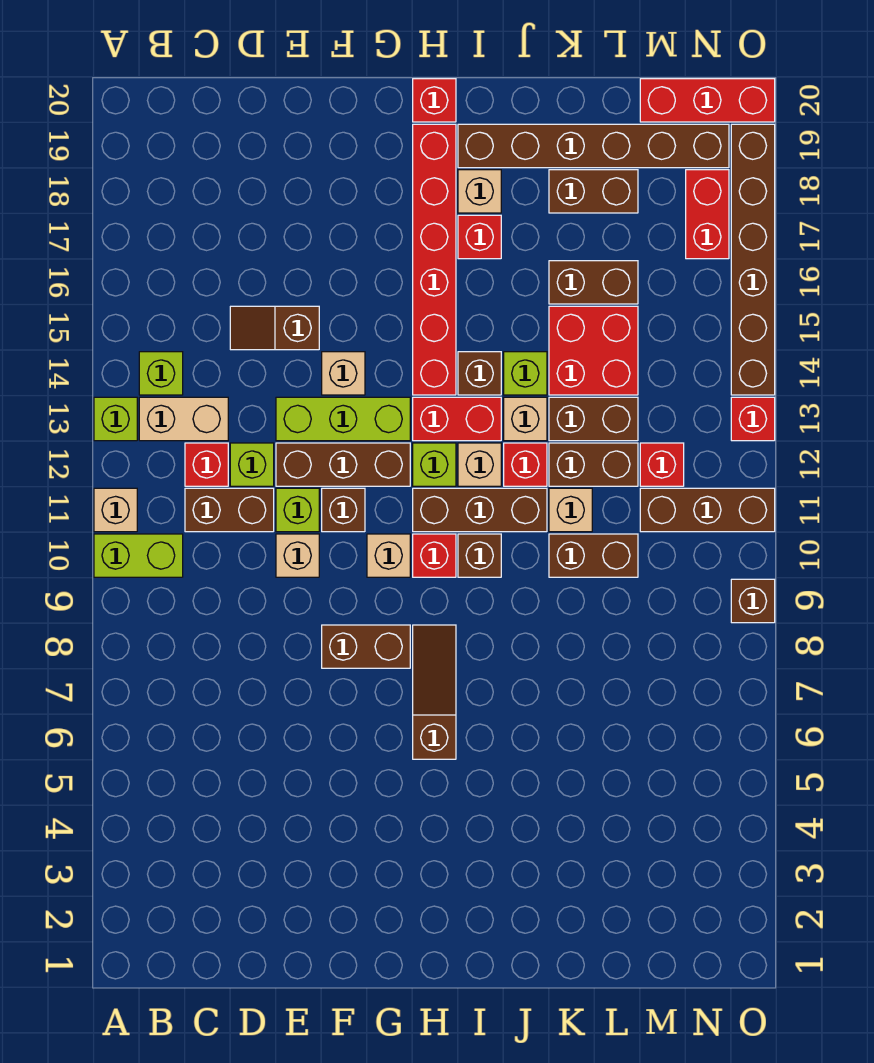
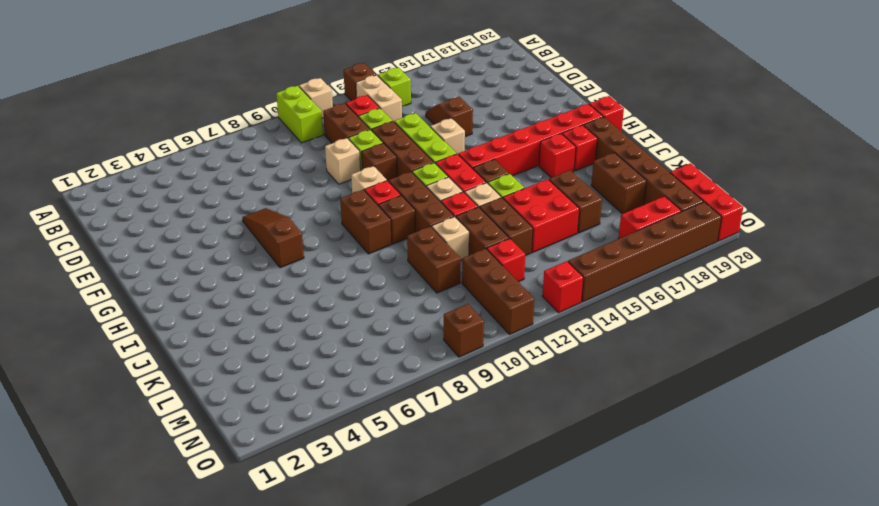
lime 1x1 brick [94,397,137,441] -> brown 1x1 brick [344,63,376,101]
brown 1x2 brick [322,625,410,668] -> brown 1x2 brick moved to [340,190,392,254]
brown 1x3 slope [413,625,456,759] -> brown 1x3 slope turned to [242,208,304,268]
tan 1x1 brick [458,170,501,213] -> red 1x1 brick [562,125,597,171]

